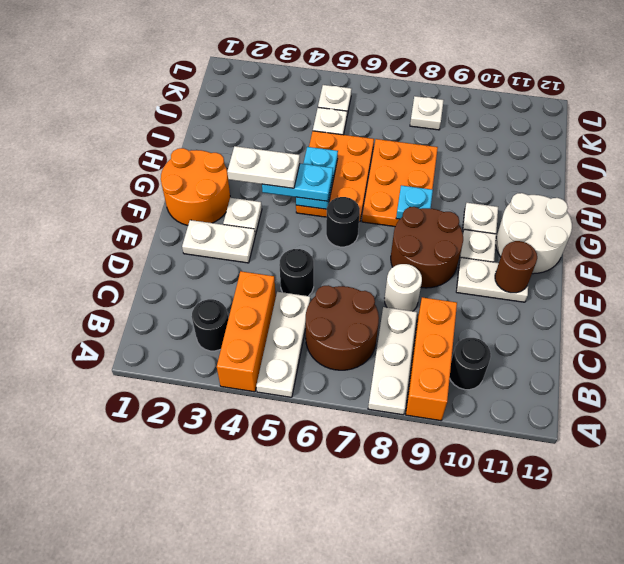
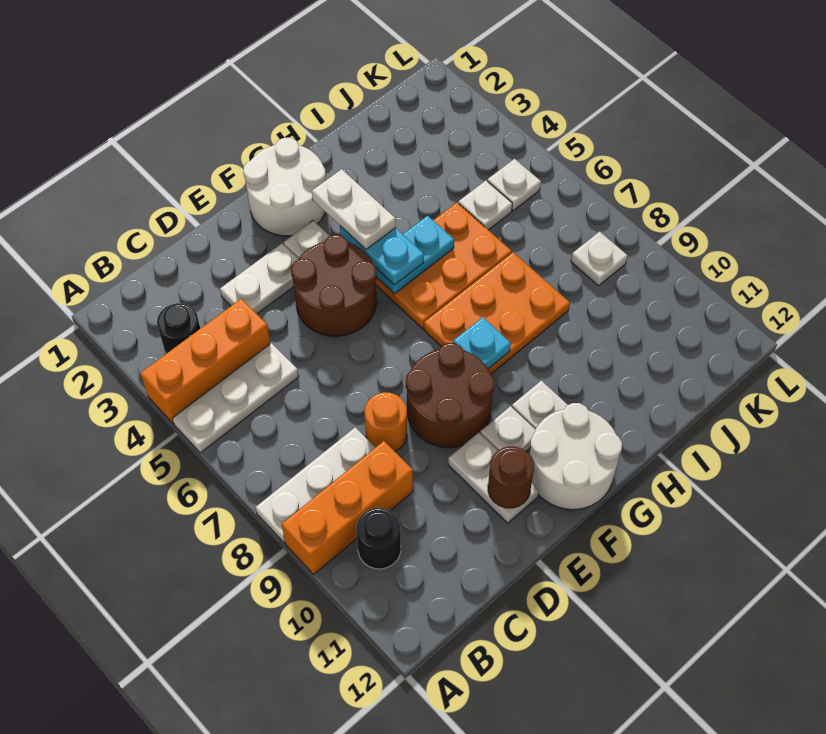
brown 2x2 round brick [306,285,379,370] -> brown 2x2 round brick moved to [291,235,377,336]
black 1x1 round brick [279,249,314,296] -> none
white 1x1 round brick [385,264,422,311] -> orange 1x1 round brick [365,392,407,451]
white 1x2 plate [182,220,255,263] -> white 1x2 plate turned to [220,243,298,314]
orange 2x2 round brick [161,148,230,225] -> white 2x2 round brick [243,138,326,236]
black 1x1 round brick [326,197,360,247] -> none

